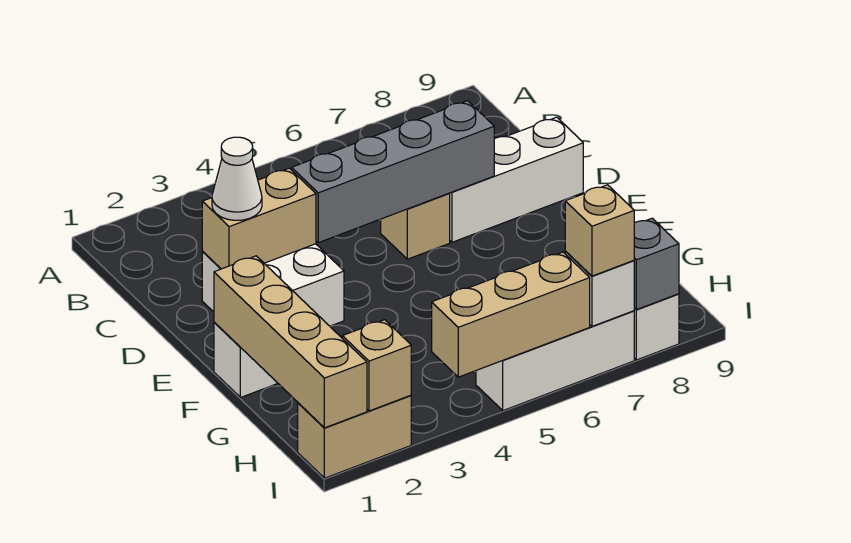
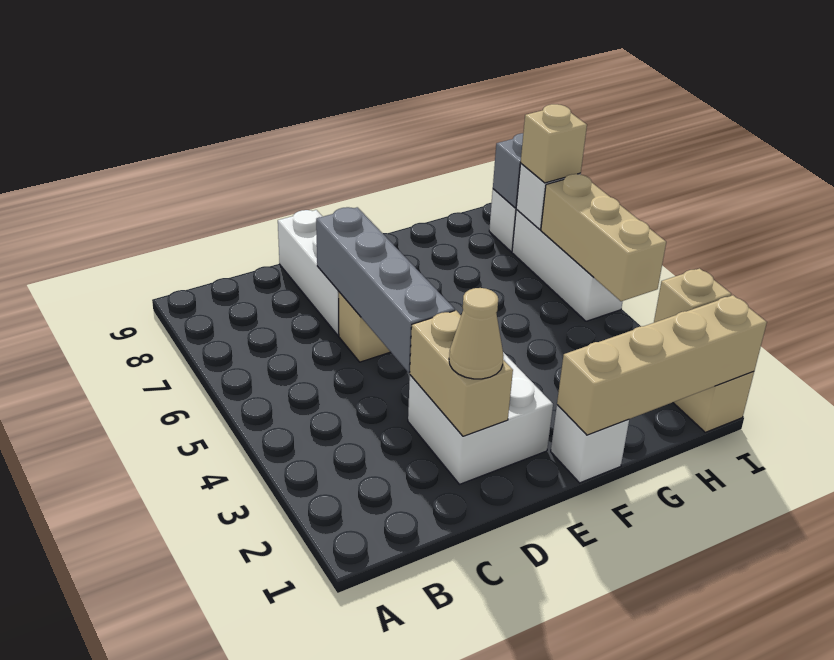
white 1x1 cone [212,137,262,220] -> tan 1x1 cone [449,288,504,379]

